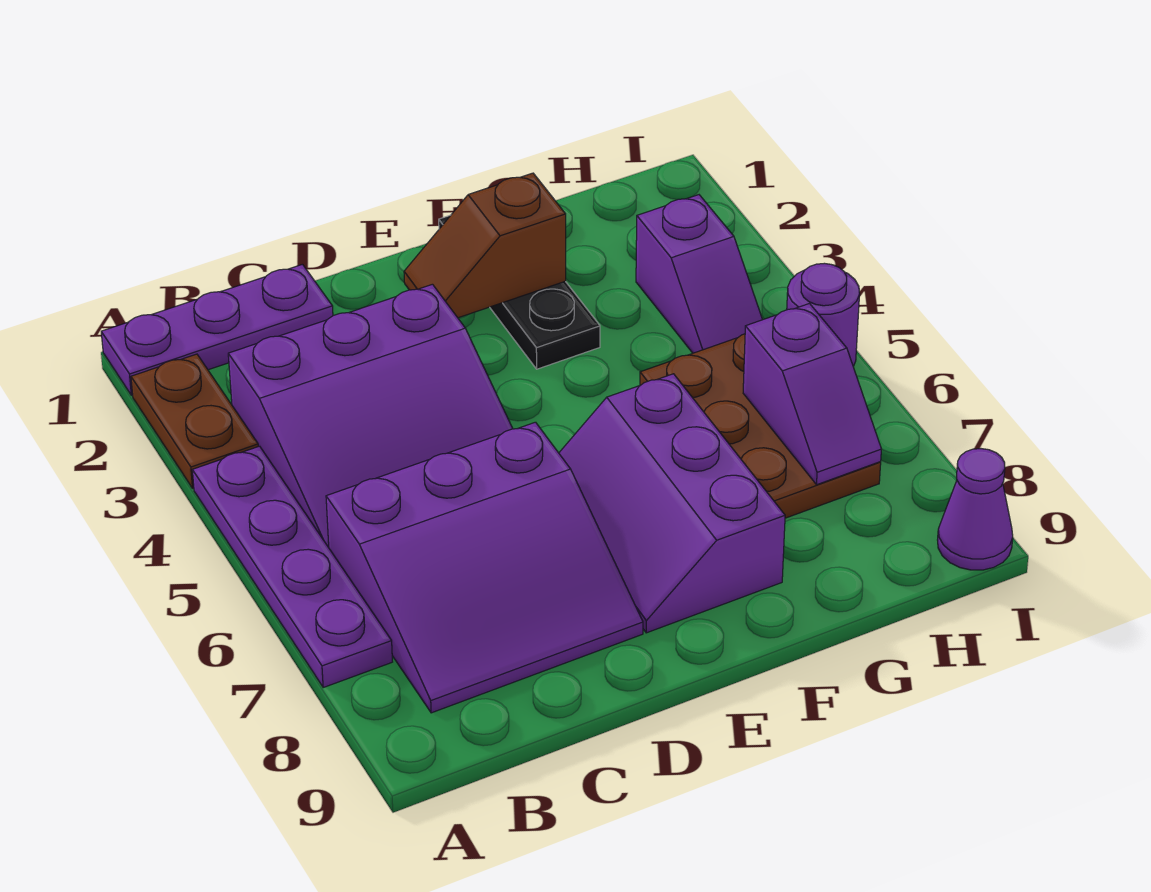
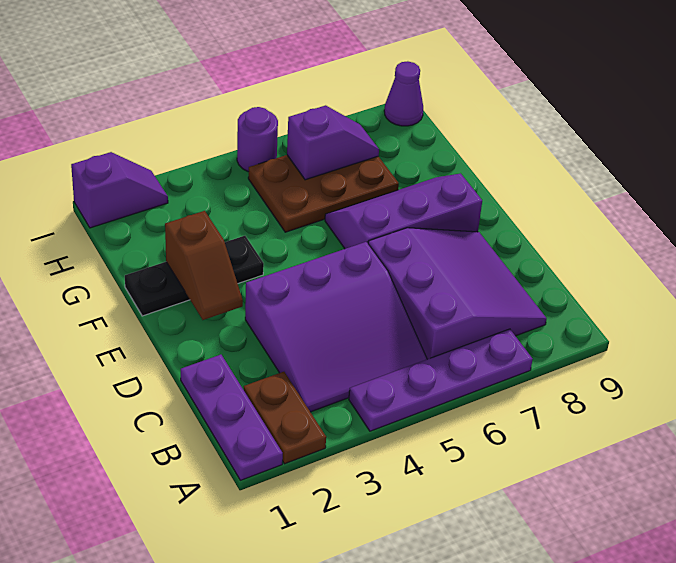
brown 1x2 plate [131,354,258,488] -> brown 1x2 plate turned to [244,372,326,464]
purple 3x3 slope [228,284,513,547] -> purple 3x3 slope turned to [245,242,427,412]
purple 2x3 slope [559,374,785,633] -> purple 2x3 slope turned to [325,173,482,249]
purple 1x2 slope [636,195,763,353] -> purple 1x2 slope moved to [71,152,168,228]

